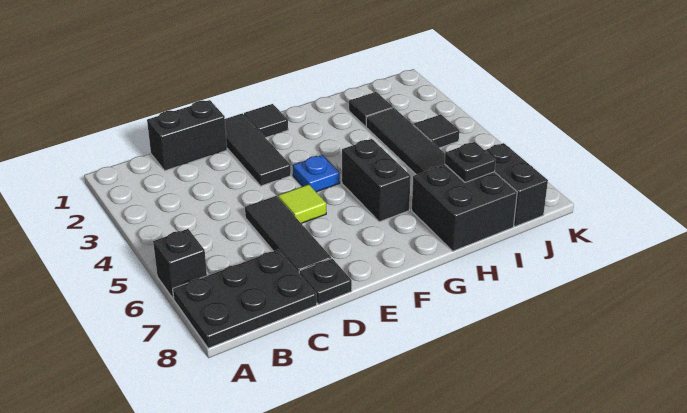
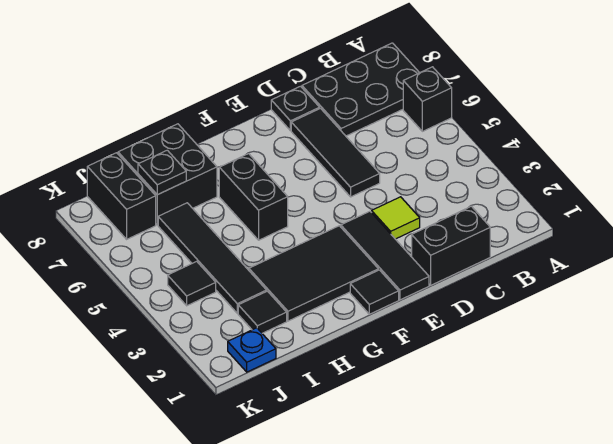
lime 1x1 tile [278,184,326,223] -> lime 1x1 tile moved to [372,197,420,239]
none -> black 2x3 tile [249,226,378,321]
blue 1x1 plate [293,155,340,192] -> blue 1x1 plate moved to [228,328,276,372]

